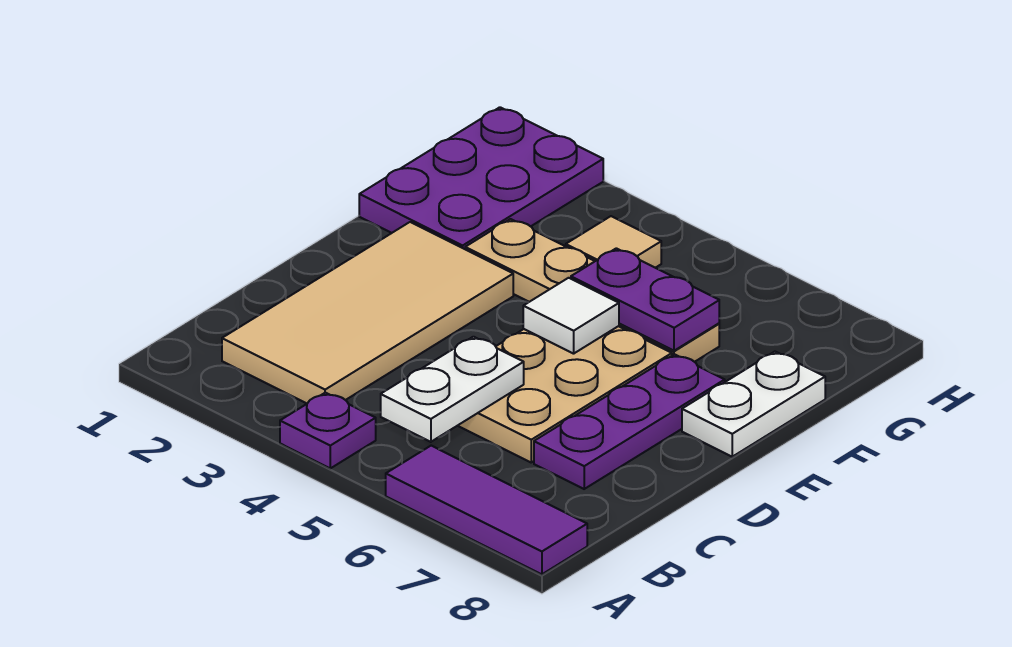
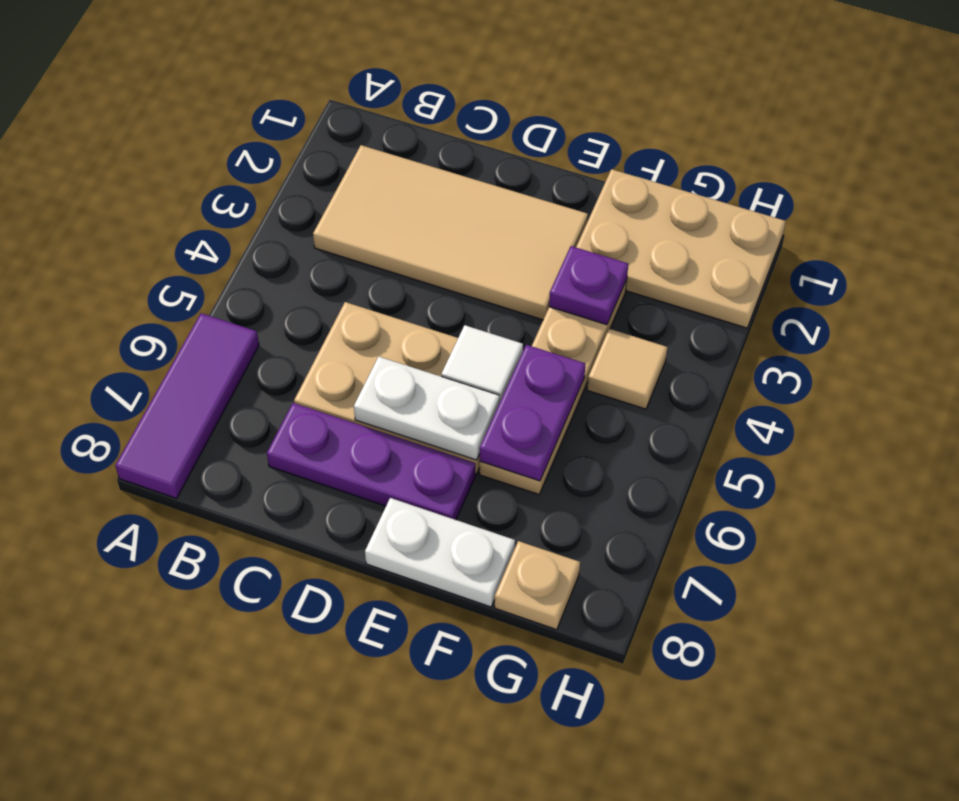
purple 1x1 plate [280,393,376,468] -> purple 1x1 plate moved to [549,246,628,325]
white 1x2 plate [381,337,524,442] -> white 1x2 plate moved to [354,357,500,460]
purple 2x3 plate [359,107,603,249] -> tan 2x3 plate [576,169,786,328]
none -> tan 1x1 plate [495,541,580,630]

